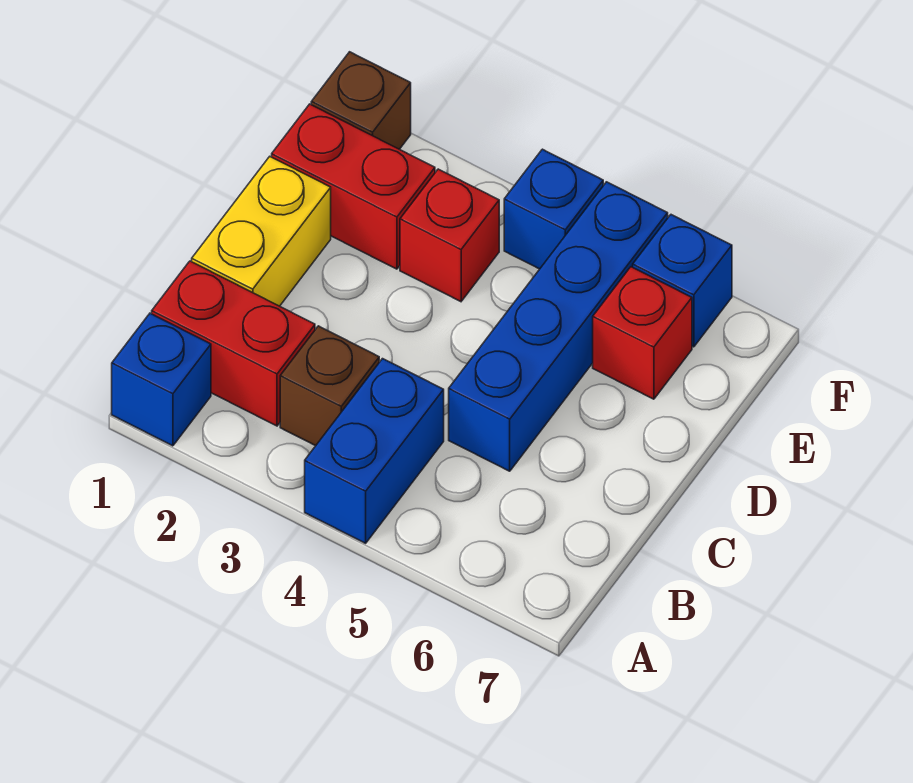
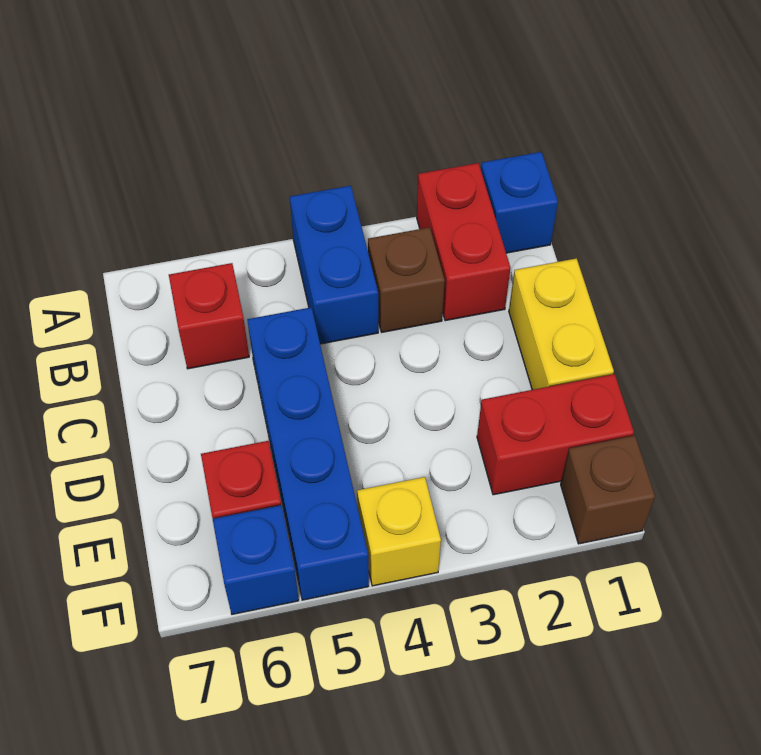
red 1x2 brick [152,261,315,426] -> red 1x2 brick turned to [417,163,510,321]
red 1x1 brick [400,169,499,302] -> red 1x1 brick moved to [169,263,249,369]
blue 1x1 brick [504,149,603,269] -> yellow 1x1 brick [357,477,441,586]

